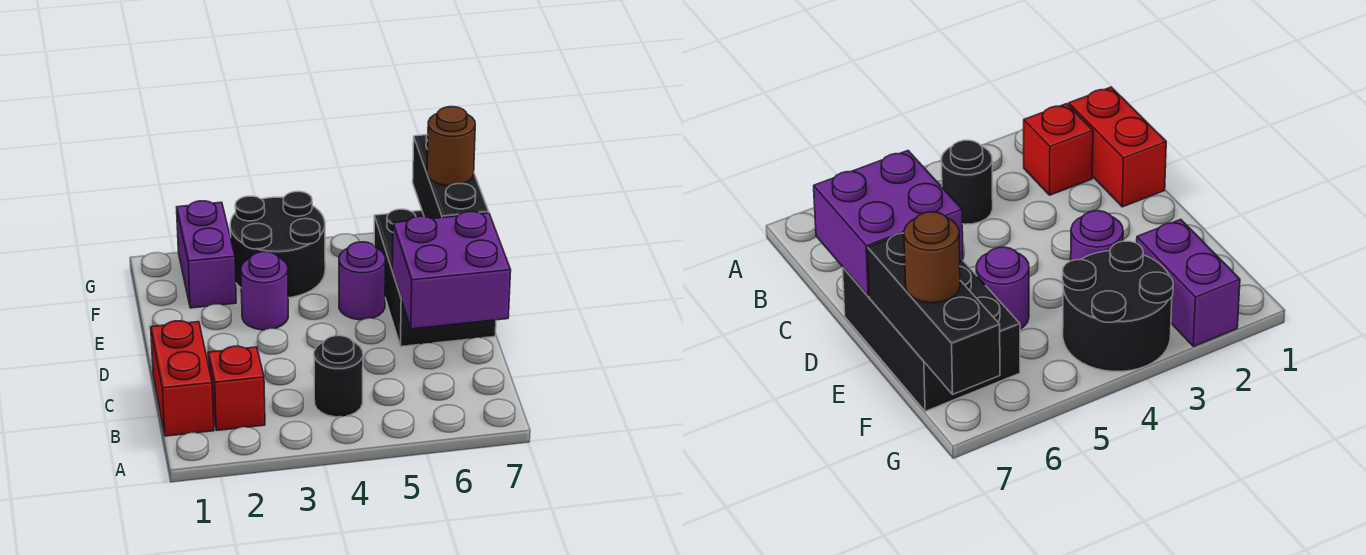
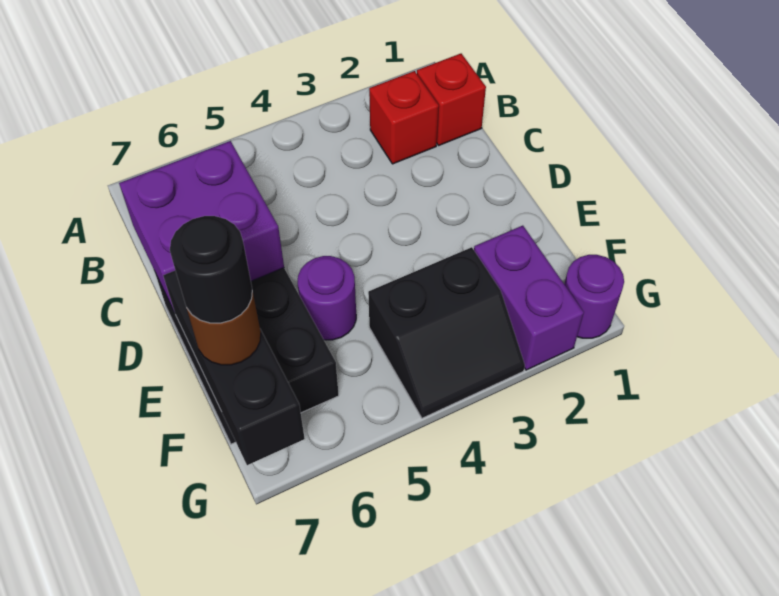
red 1x2 brick [151,321,214,436] -> red 1x1 brick [417,54,486,145]
black 1x1 round brick [314,336,363,417] -> black 1x1 round brick moved to [170,216,252,323]
purple 1x1 round brick [241,252,288,330] -> purple 1x1 round brick moved to [564,255,624,338]
black 2x2 round brick [230,192,325,298] -> black 2x2 slope [368,247,525,418]

